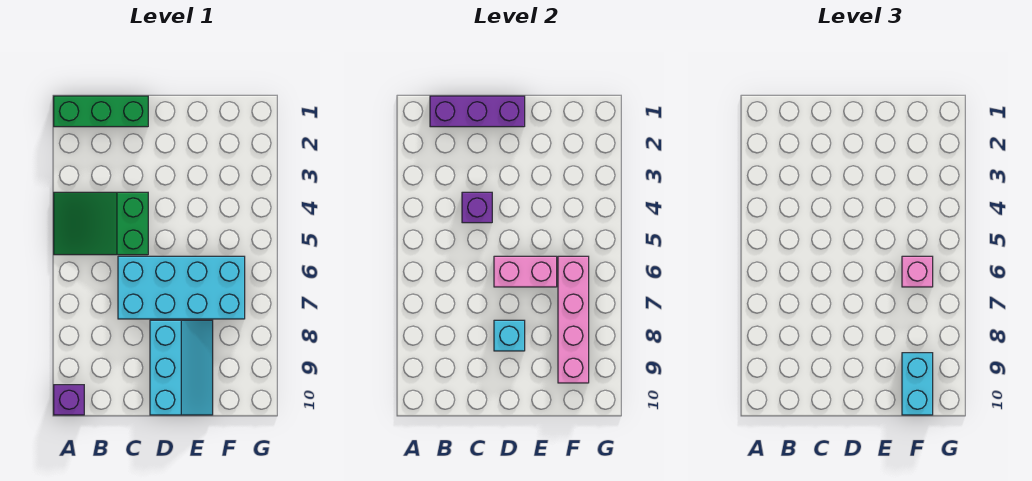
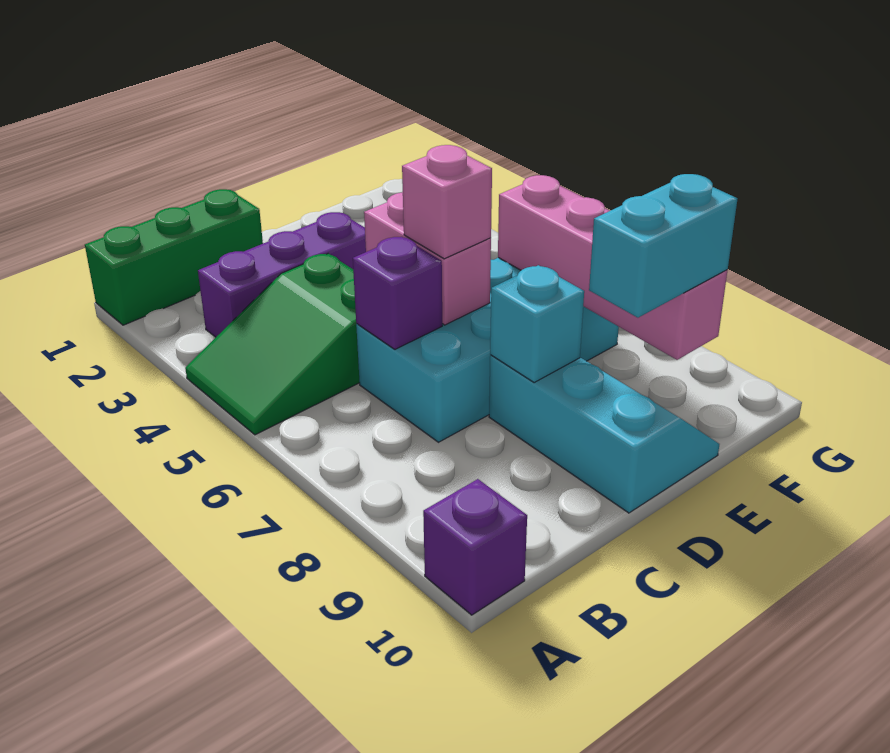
purple 1x3 brick [430,96,525,127] -> purple 1x3 brick moved to [198,212,366,337]
purple 1x1 brick [462,192,492,223] -> purple 1x1 brick moved to [353,237,442,349]
pink 1x2 brick [494,256,557,287] -> pink 1x2 brick turned to [364,192,491,325]
pink 1x1 brick [902,256,933,287] -> pink 1x1 brick moved to [402,145,492,259]
cyan 1x2 brick [902,353,933,415] -> cyan 1x2 brick turned to [589,174,738,318]

